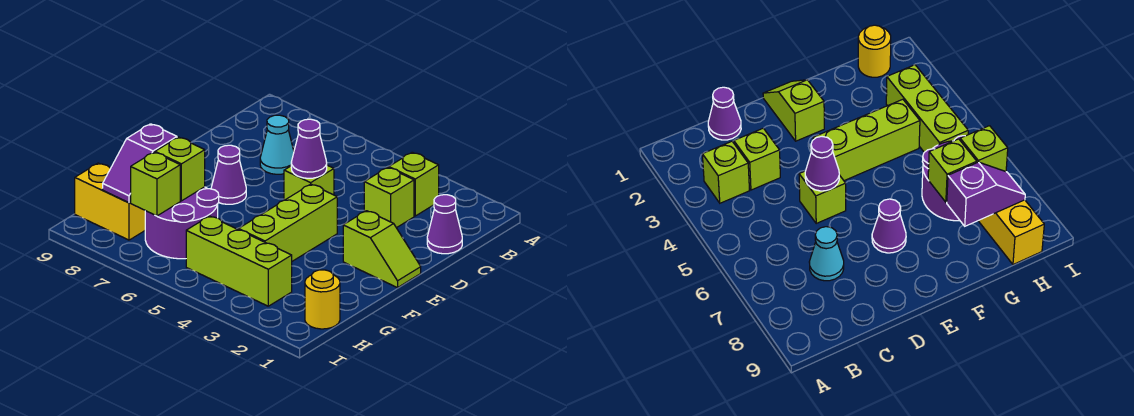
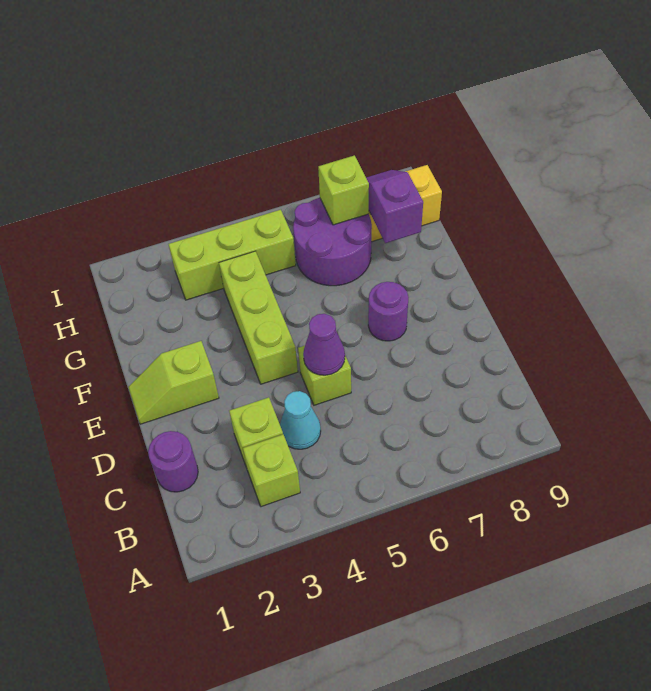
purple 1x1 cone [427,195,462,254] -> purple 1x1 round brick [148,431,198,492]
cyan 1x1 cone [260,115,294,174] -> cyan 1x1 cone moved to [280,391,321,449]
purple 1x1 cone [211,145,246,204] -> purple 1x1 round brick [368,282,409,341]
lime 1x1 brick [155,137,205,201] -> none
yellow 1x1 round brick [305,270,340,329] -> none

